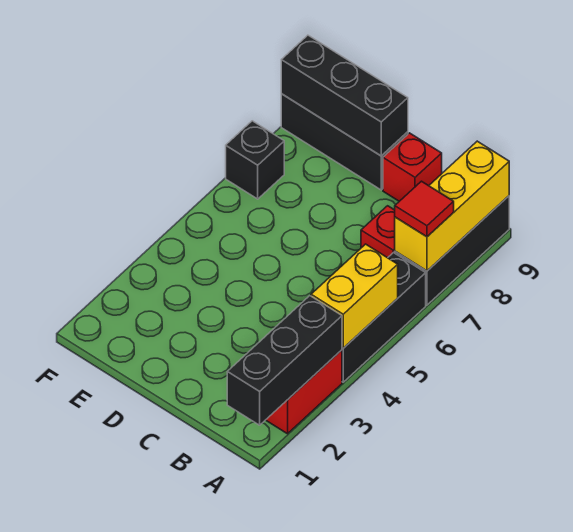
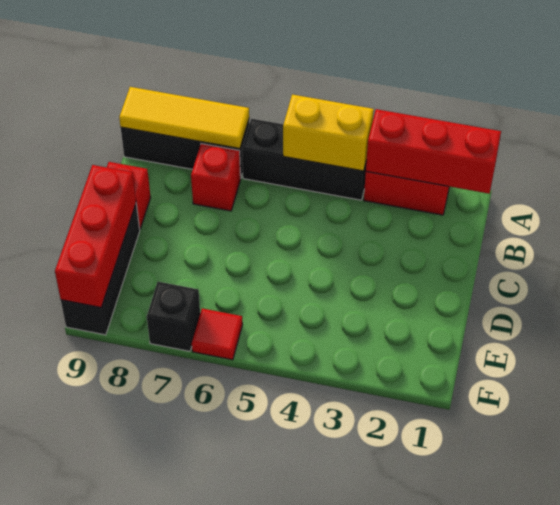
black 1x3 brick [227,296,342,425] -> red 1x3 brick [366,109,501,194]
yellow 1x3 brick [395,141,509,271] -> yellow 1x3 tile [119,87,249,149]
red 1x1 tile [395,181,454,237] -> red 1x1 tile moved to [192,308,243,360]
black 1x3 brick [281,35,408,156] -> red 1x3 brick [55,165,136,307]

